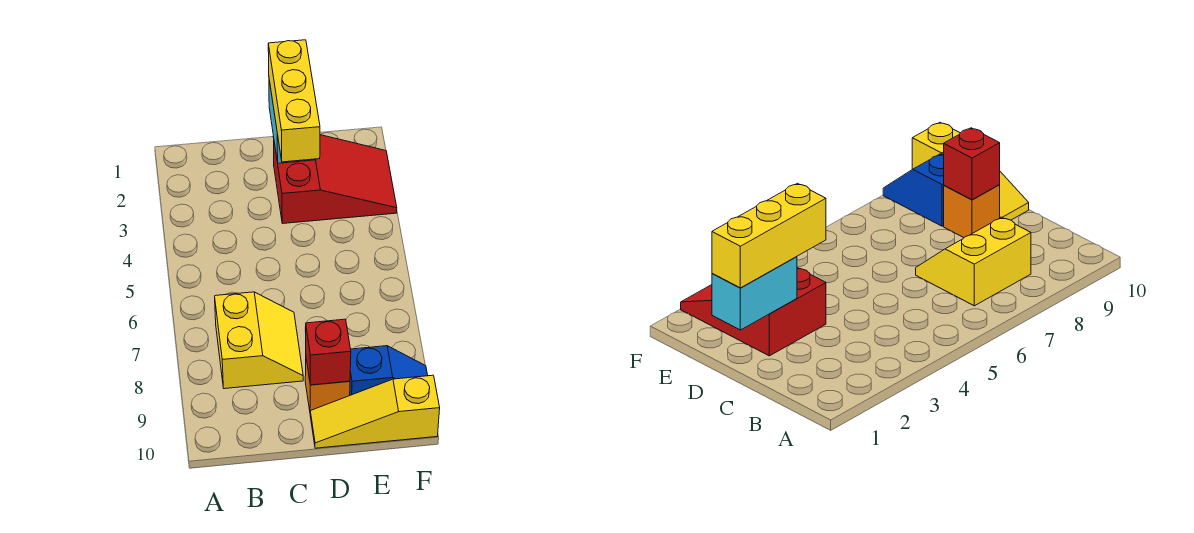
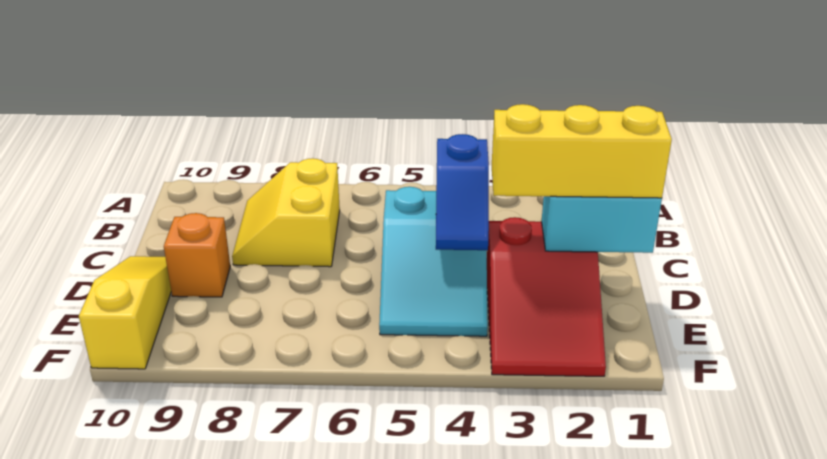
yellow 2x2 slope [215,292,303,389] -> yellow 2x2 slope turned to [232,158,340,267]
none -> cyan 2x3 slope [379,187,488,336]
red 1x1 brick [305,319,351,385] -> none
blue 1x2 slope [350,346,428,395] -> blue 1x2 slope moved to [436,134,489,250]

